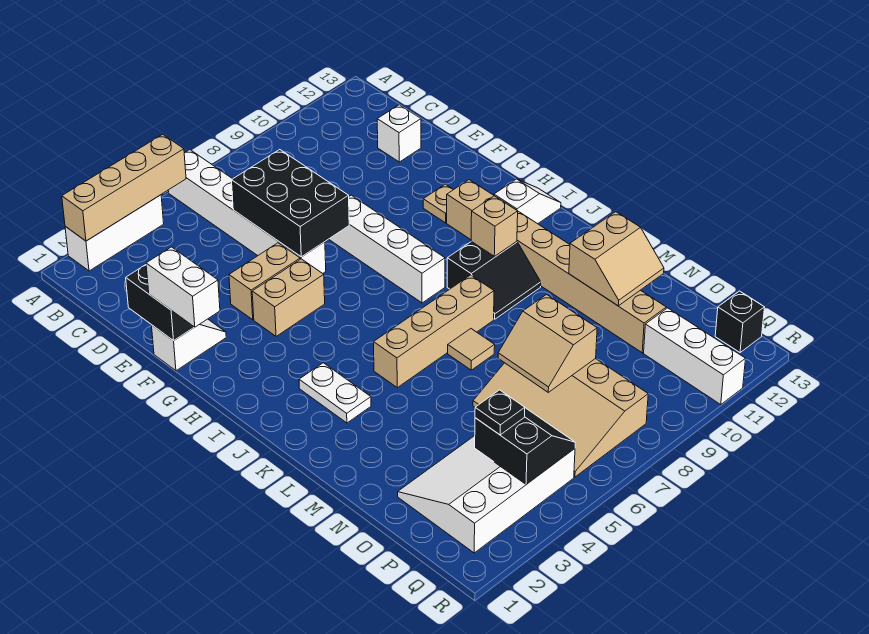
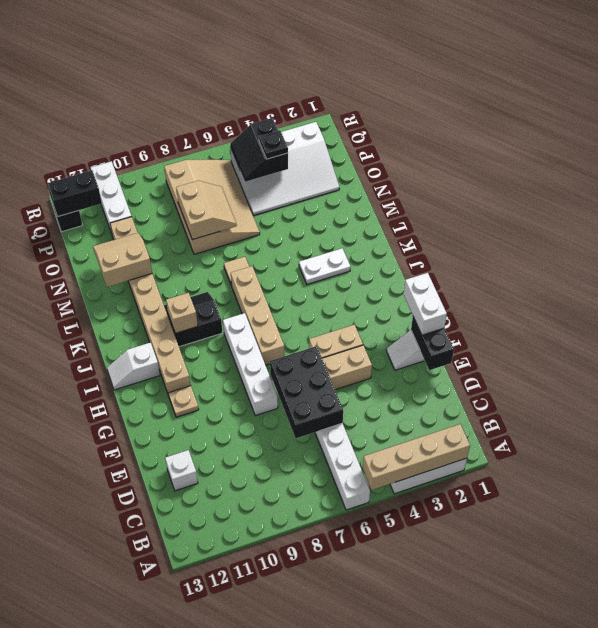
white 1x2 plate [299,363,371,423] -> white 1x2 plate turned to [299,248,351,284]
tan 1x4 brick [374,275,494,388] -> tan 1x4 brick turned to [231,266,284,365]
none -> black 1x2 brick [47,170,102,217]

